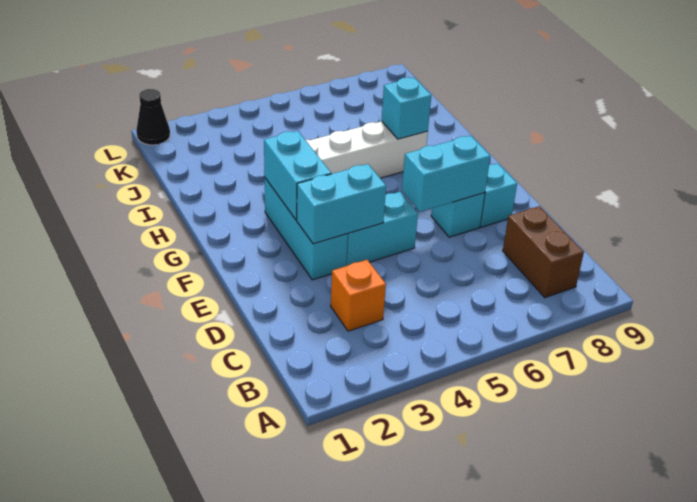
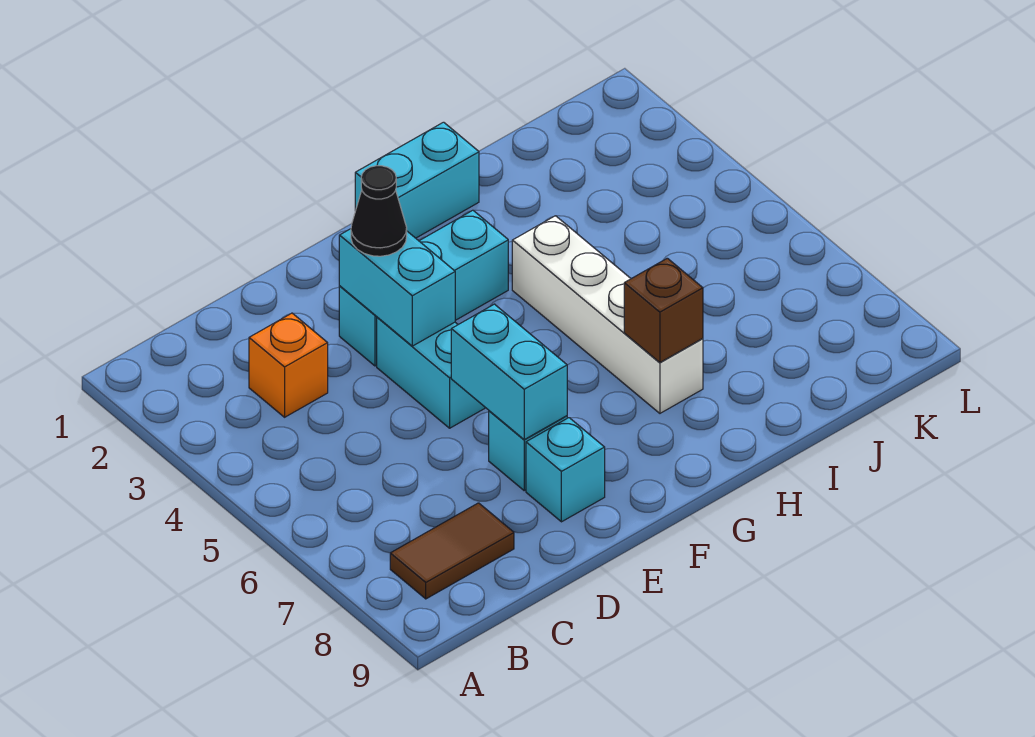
brown 1x2 brick [503,206,584,298] -> brown 1x2 tile [390,503,514,599]
cyan 1x2 brick [264,131,331,220] -> cyan 1x2 brick moved to [355,122,479,238]
cyan 1x1 brick [381,77,431,139] -> brown 1x1 brick [624,258,703,362]
black 1x1 cone [136,89,170,145] -> black 1x1 cone moved to [351,166,407,256]

